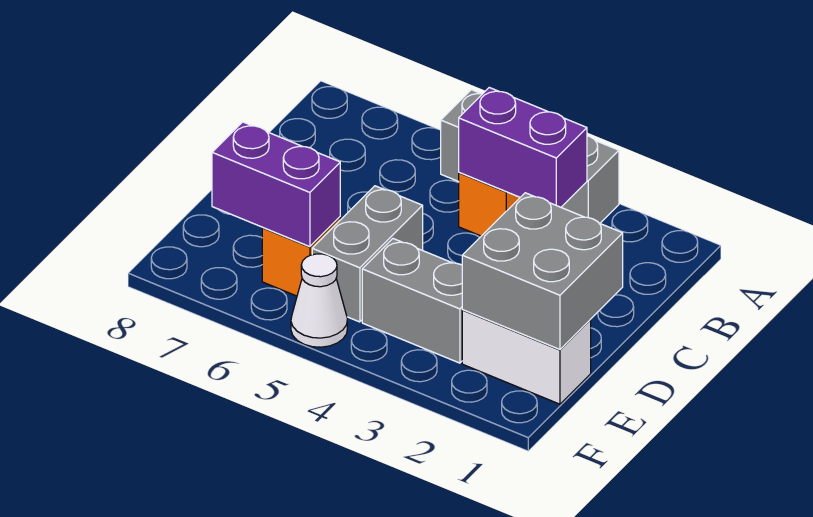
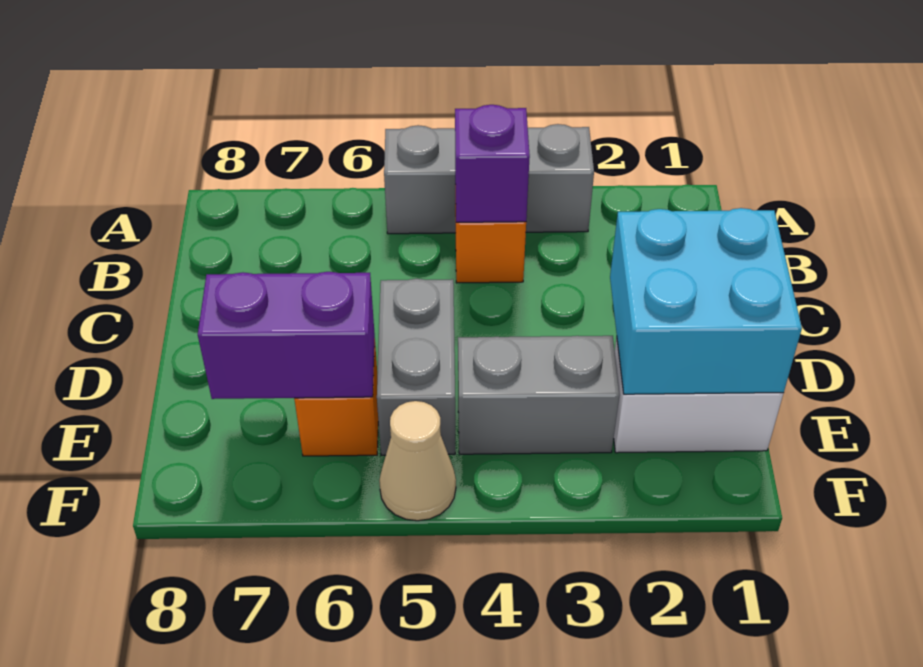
purple 1x2 brick [459,88,587,207] -> purple 1x1 brick [455,105,530,222]
grey 2x2 brick [462,193,623,349] -> cyan 2x2 brick [610,208,802,394]
white 1x1 cone [291,254,347,347] -> tan 1x1 cone [379,401,456,521]

